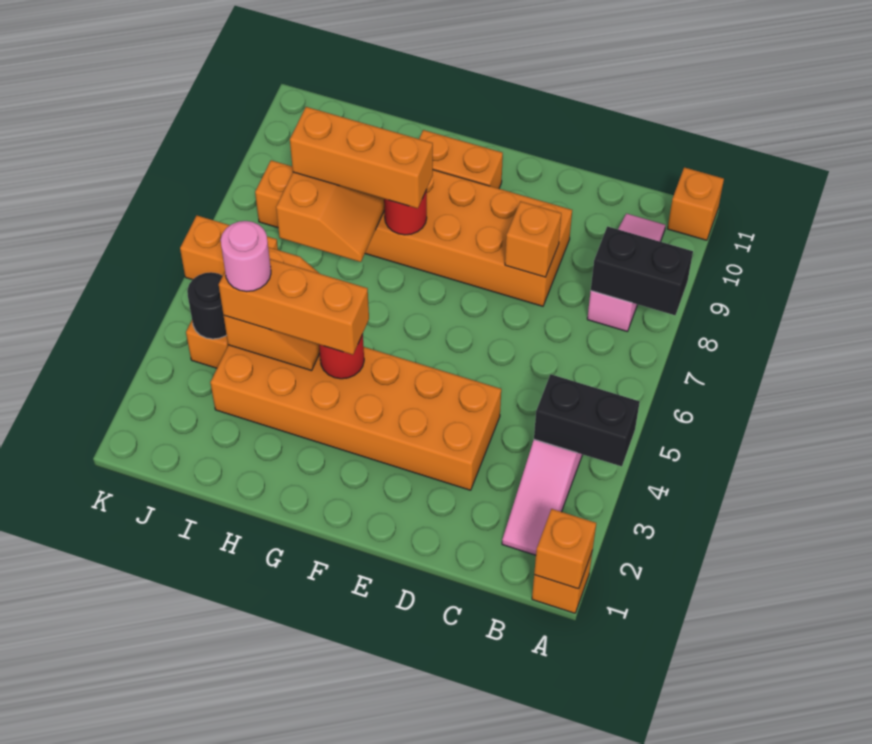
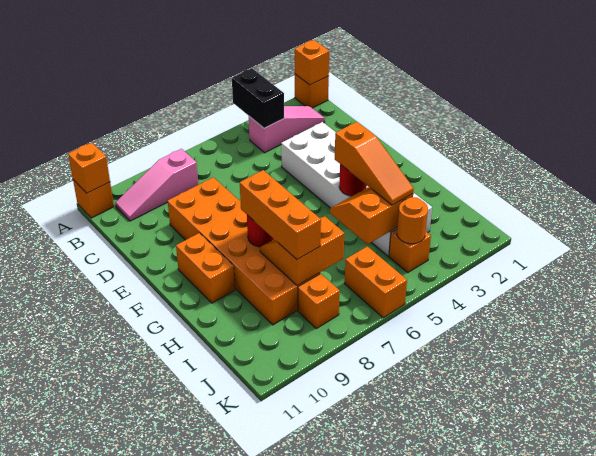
black 1x2 brick [591,226,693,315] -> none
orange 2x6 brick [210,345,501,490] -> white 2x6 brick [281,122,432,256]
orange 1x1 brick [505,201,561,277] -> orange 1x1 brick moved to [68,143,110,193]
orange 1x3 brick [219,259,369,355] -> orange 1x3 slope [335,122,414,205]
pink 1x1 round brick [221,221,271,292] -> none
black 1x1 round brick [187,272,227,339] -> orange 1x1 round brick [397,197,428,244]

